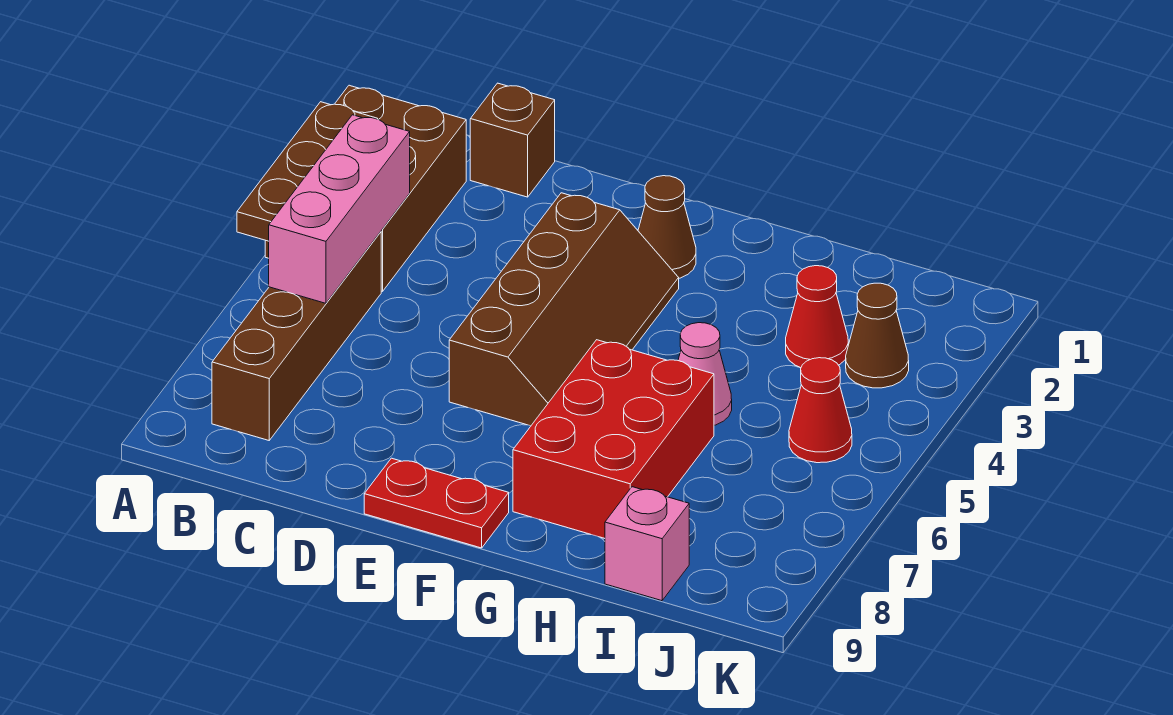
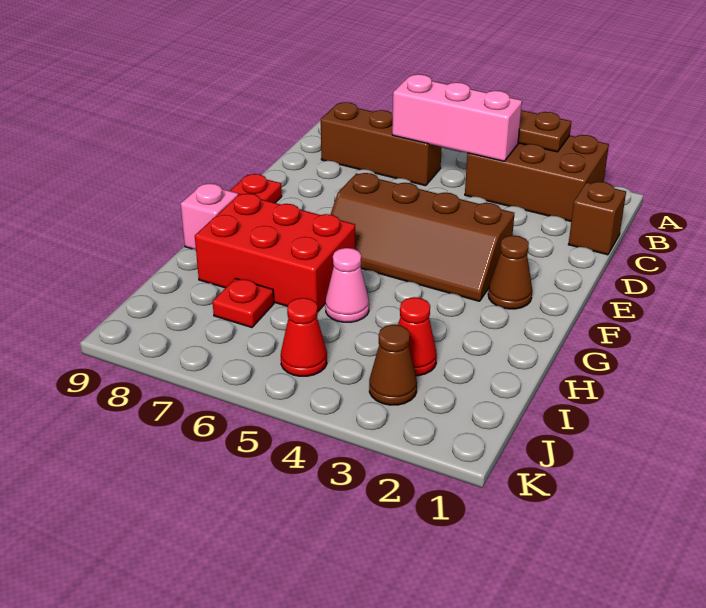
brown 1x4 brick [212,232,381,440] -> brown 1x3 brick [321,102,442,186]
none -> red 1x1 plate [213,278,274,328]
pink 1x1 brick [605,487,689,601] -> pink 1x1 brick moved to [181,183,238,249]

